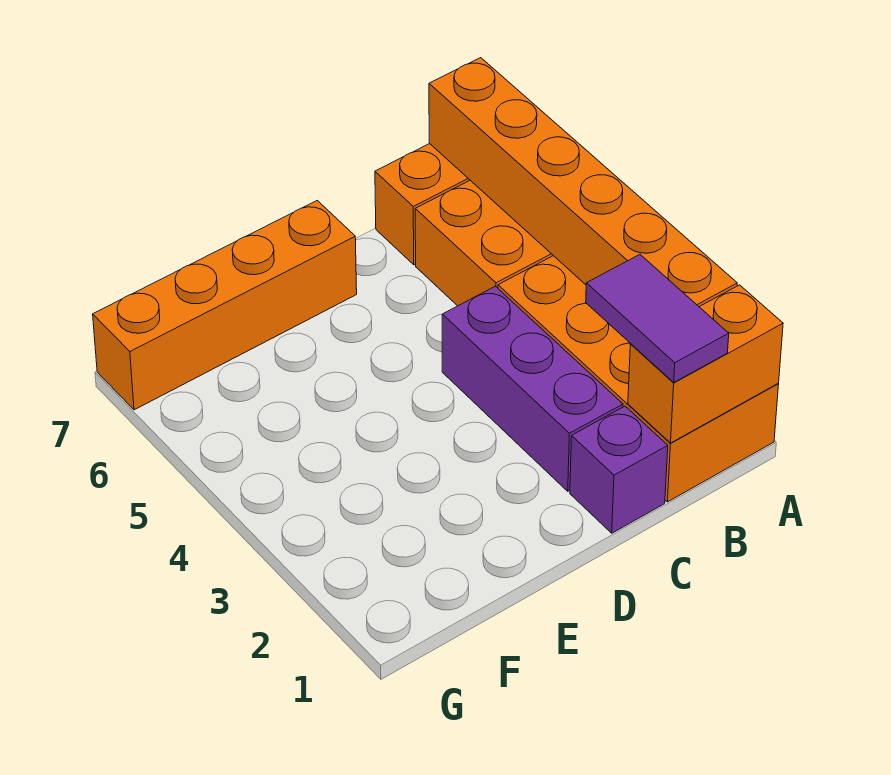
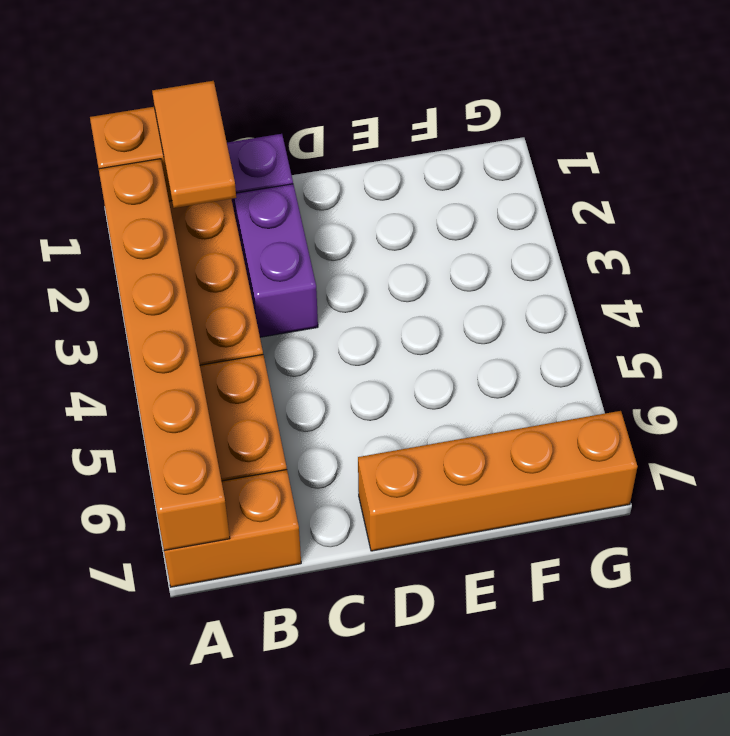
purple 1x2 tile [586,255,729,382] -> orange 1x2 tile [152,81,236,208]
purple 1x3 brick [442,286,623,491] -> purple 1x2 brick [234,184,318,337]

